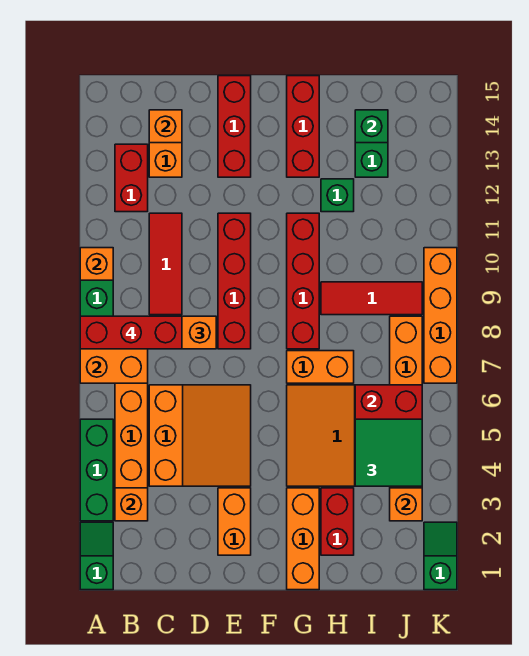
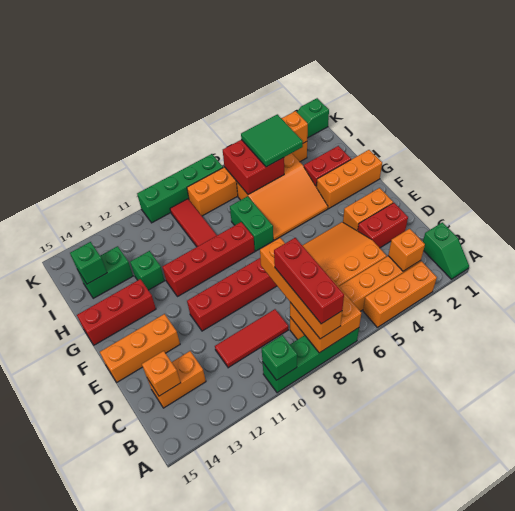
green 1x2 slope [80,522,113,590] -> green 1x2 slope turned to [423,222,469,279]
green 1x3 brick [80,419,113,521] -> orange 1x3 brick [363,261,437,327]
orange 1x1 brick [80,248,113,280] -> green 1x1 brick [262,335,297,380]
red 1x2 brick [115,144,148,212] -> red 1x2 brick moved to [358,203,408,248]
red 1x3 brick [218,76,251,177] -> orange 1x3 brick [100,314,180,382]
orange 1x2 brick [287,351,354,383] -> green 1x2 brick [230,196,273,251]
orange 1x4 brick [424,248,457,383] -> green 1x4 brick [137,154,223,223]

